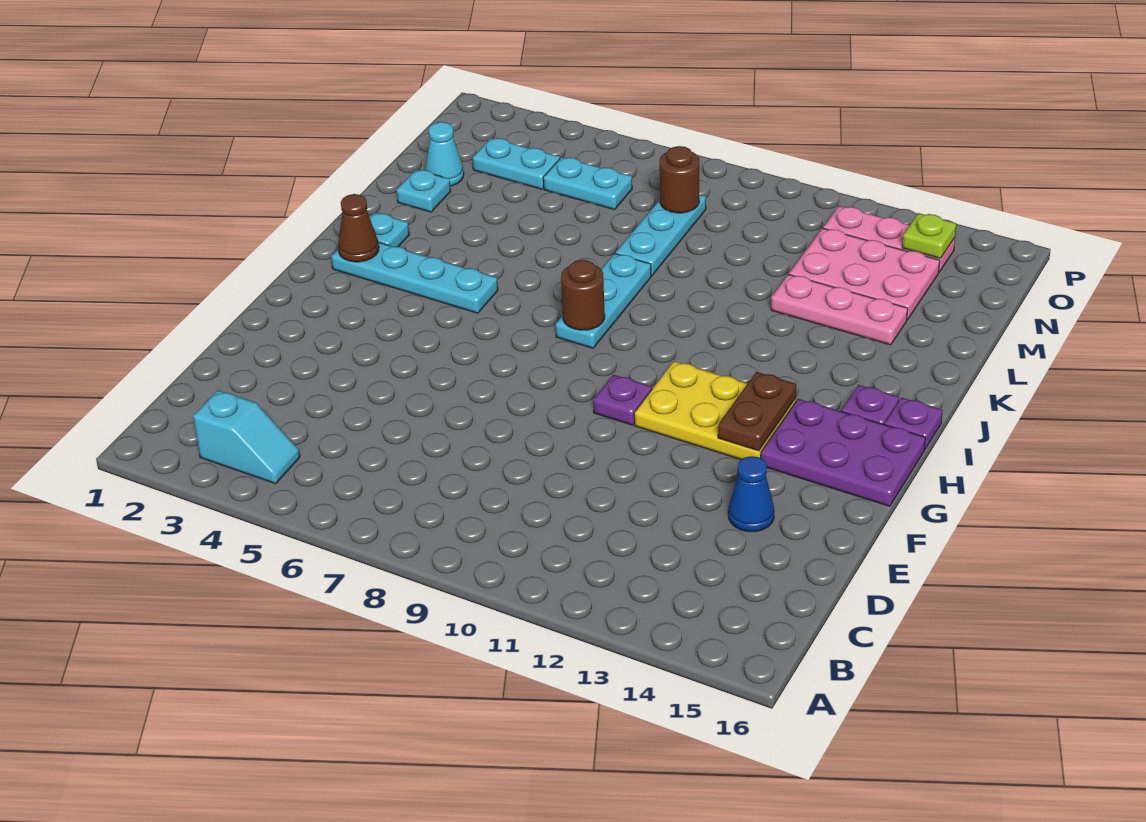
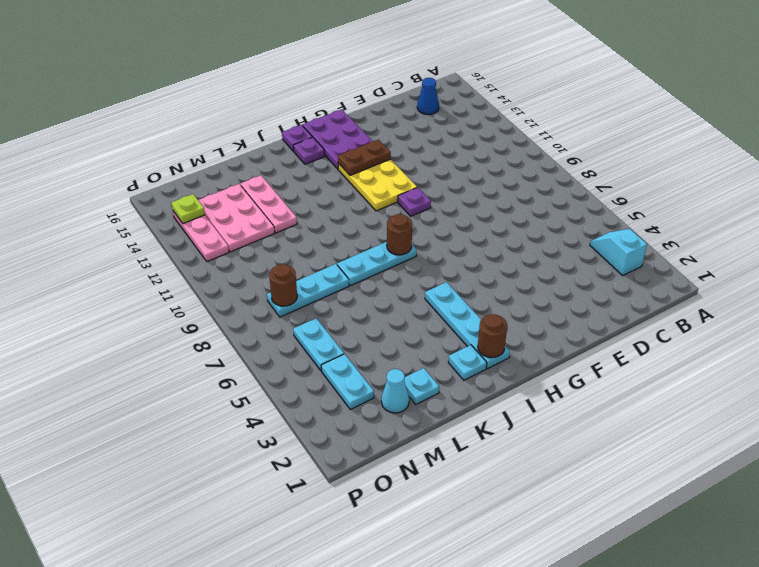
blue 1x1 cone [728,456,774,532] -> blue 1x1 cone moved to [417,78,439,114]
brown 1x1 cone [338,194,379,262] -> brown 1x1 round brick [478,314,507,358]

